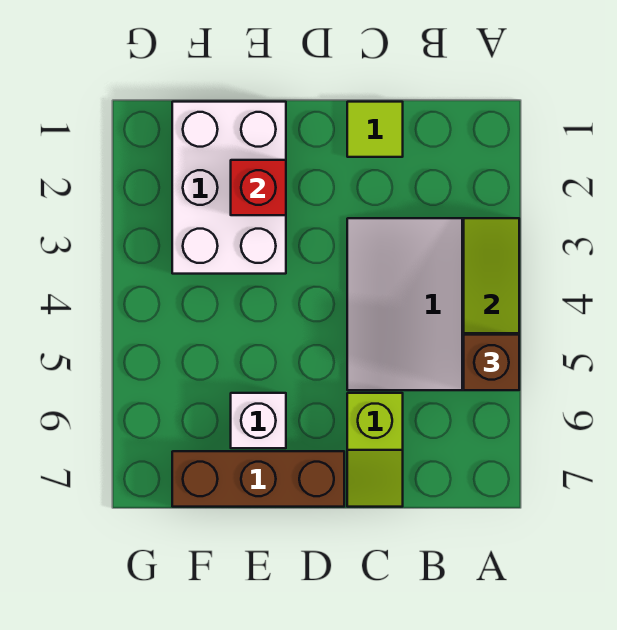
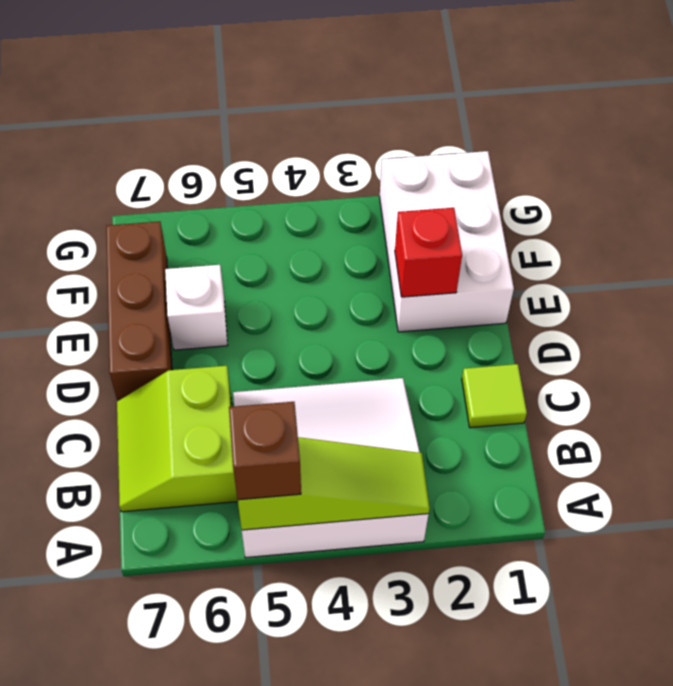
lime 1x2 slope [347,393,403,507] -> lime 2x2 slope [117,366,238,512]
white 2x3 brick [172,102,286,274] -> white 2x3 brick turned to [380,151,514,332]

